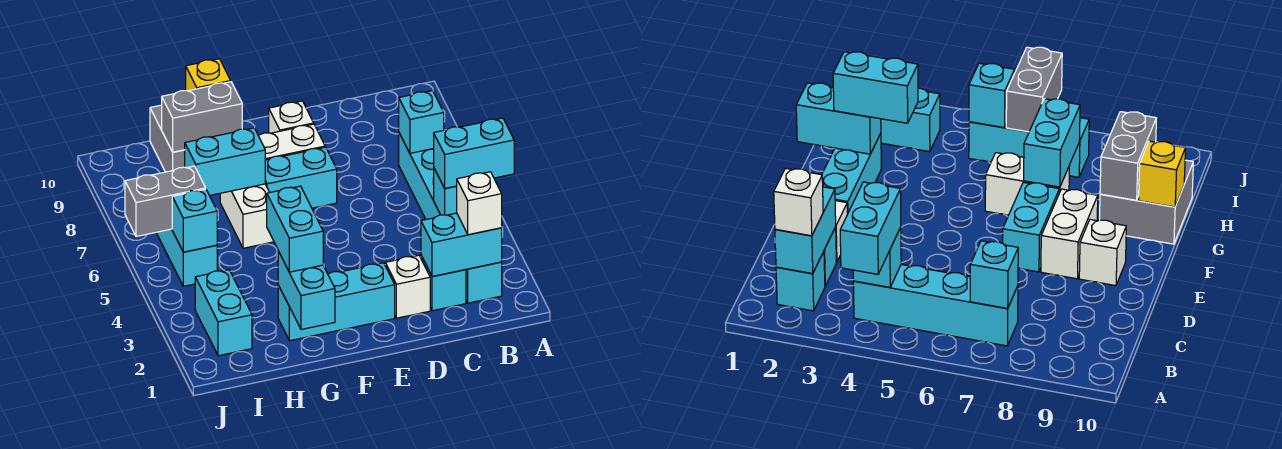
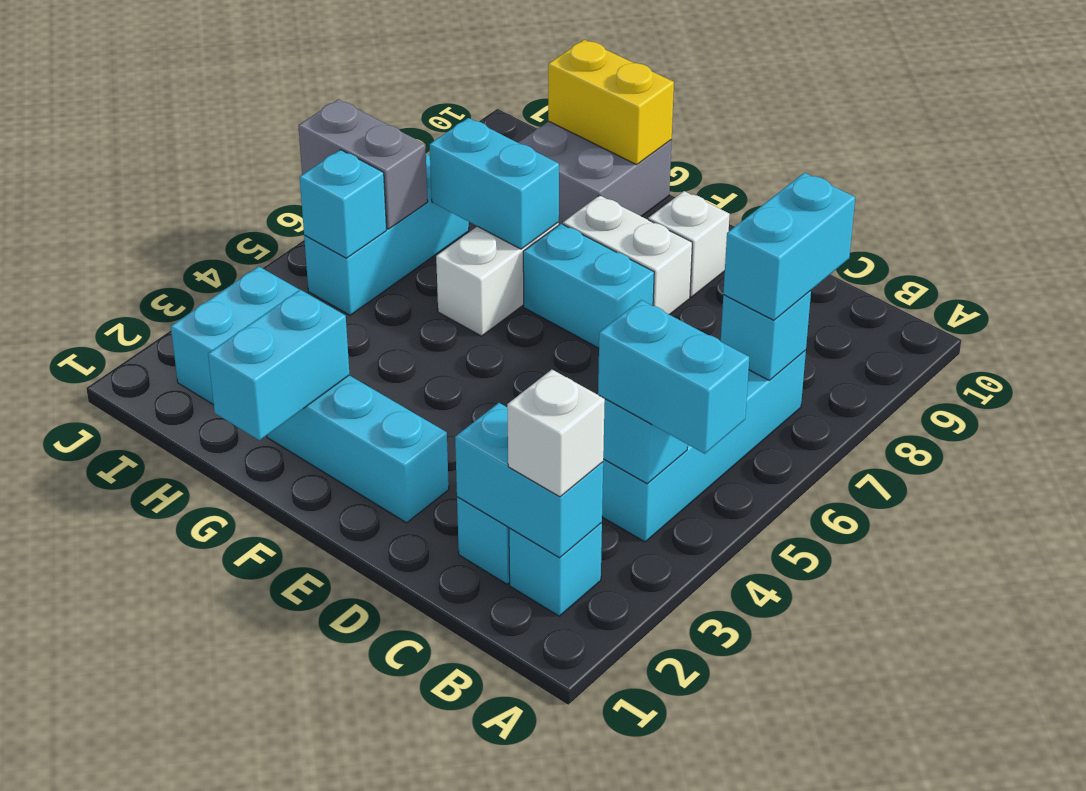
white 1x1 brick [385,255,430,318] -> none
cyan 1x2 brick [267,186,323,272] -> cyan 1x2 brick moved to [723,173,855,320]
grey 1x2 brick [162,82,242,152] -> none
yellow 1x1 brick [186,59,231,91] -> yellow 1x2 brick [548,40,674,165]

